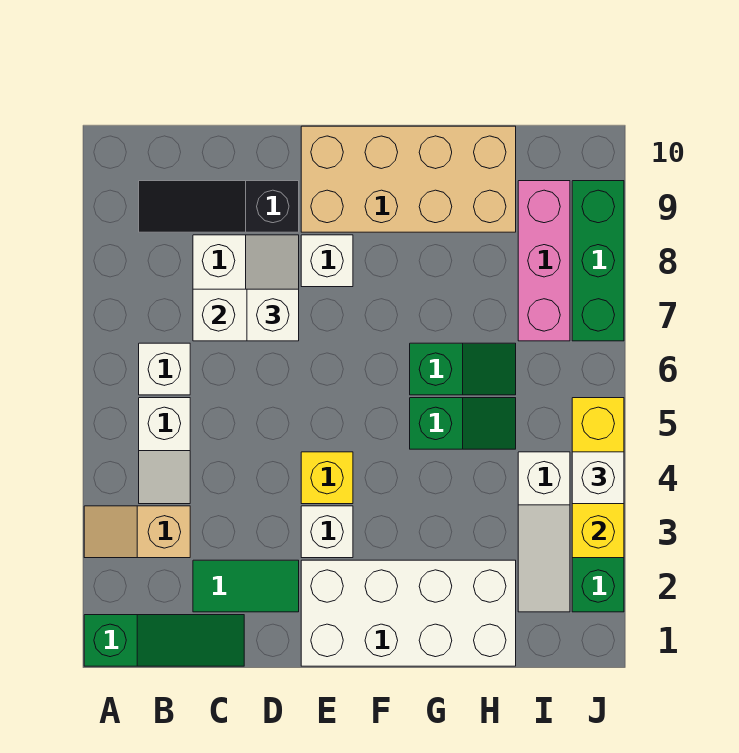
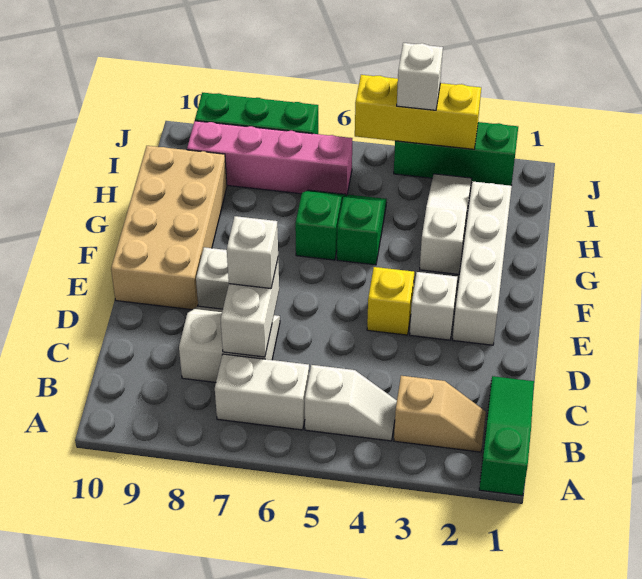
tan 1x2 slope [84,506,190,558] -> tan 1x2 slope turned to [394,376,486,452]
white 1x1 brick [139,343,190,395] -> white 1x2 brick [215,354,309,430]
black 1x3 slope [139,181,299,232] -> none
green 1x2 tile [193,560,299,612] -> none
white 2x4 brick [301,560,516,666] -> white 1x4 brick [453,181,512,345]
white 1x3 slope [518,452,570,612] -> white 1x3 slope turned to [420,174,472,274]
pink 1x3 brick [518,181,570,341] -> pink 1x4 brick [187,121,352,195]

